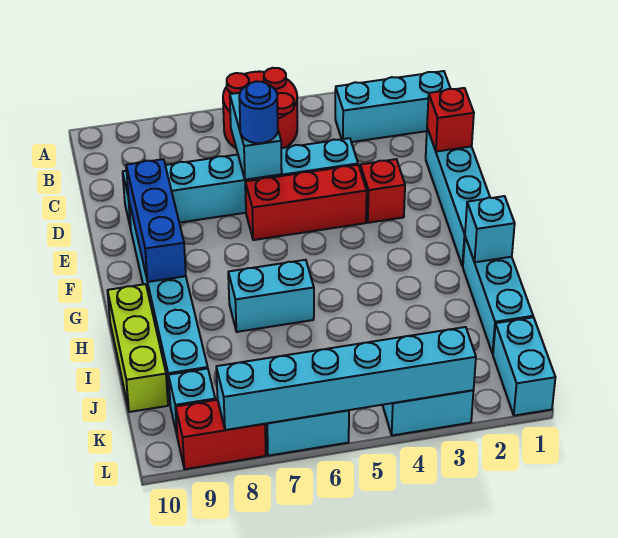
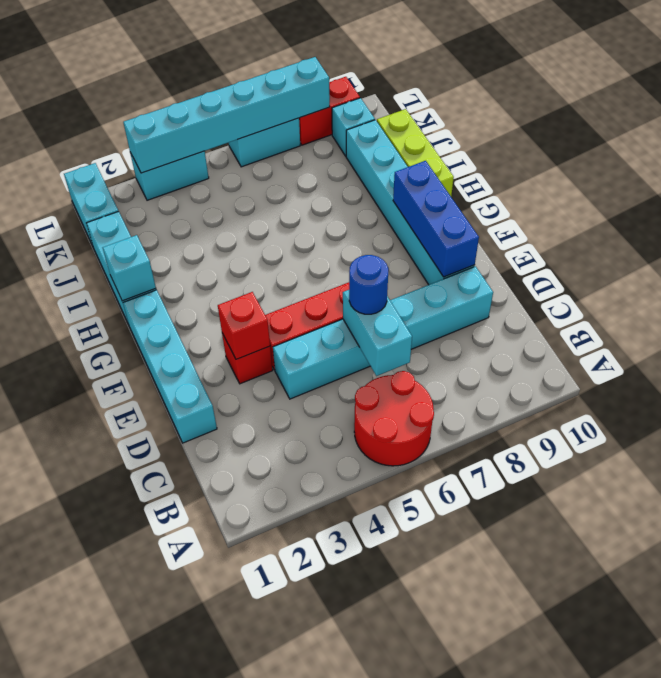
cyan 1x3 brick [335,71,451,142] -> none
red 1x1 brick [427,88,474,152] -> red 1x1 brick moved to [218,292,270,359]
cyan 1x2 brick [228,260,314,332] -> none

